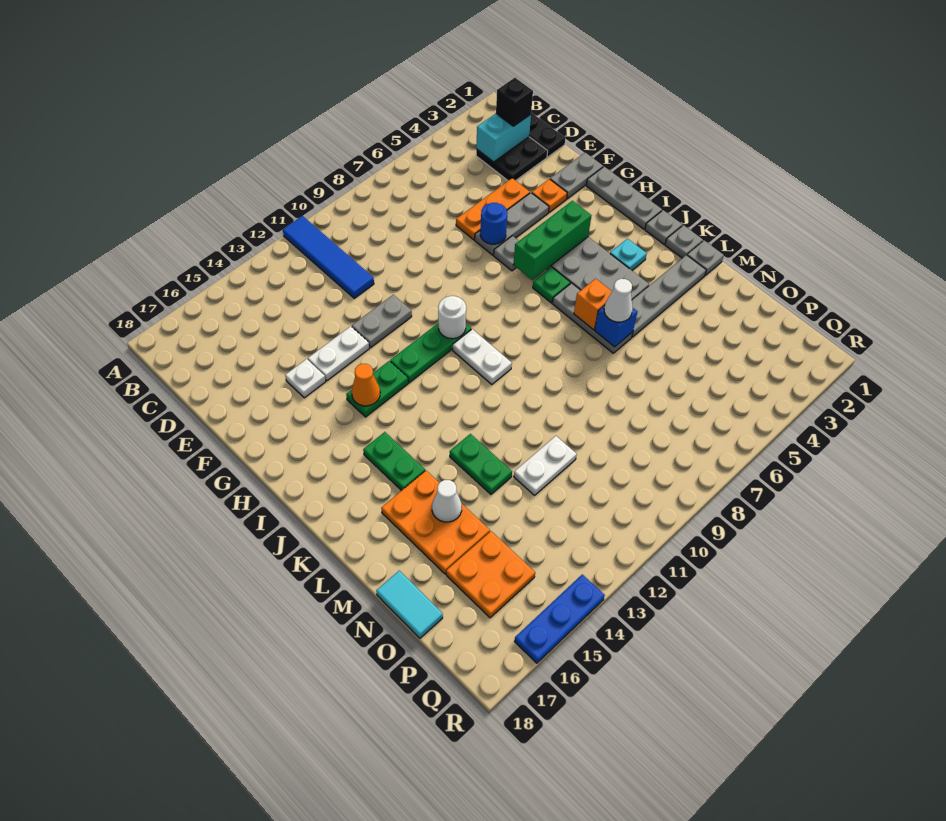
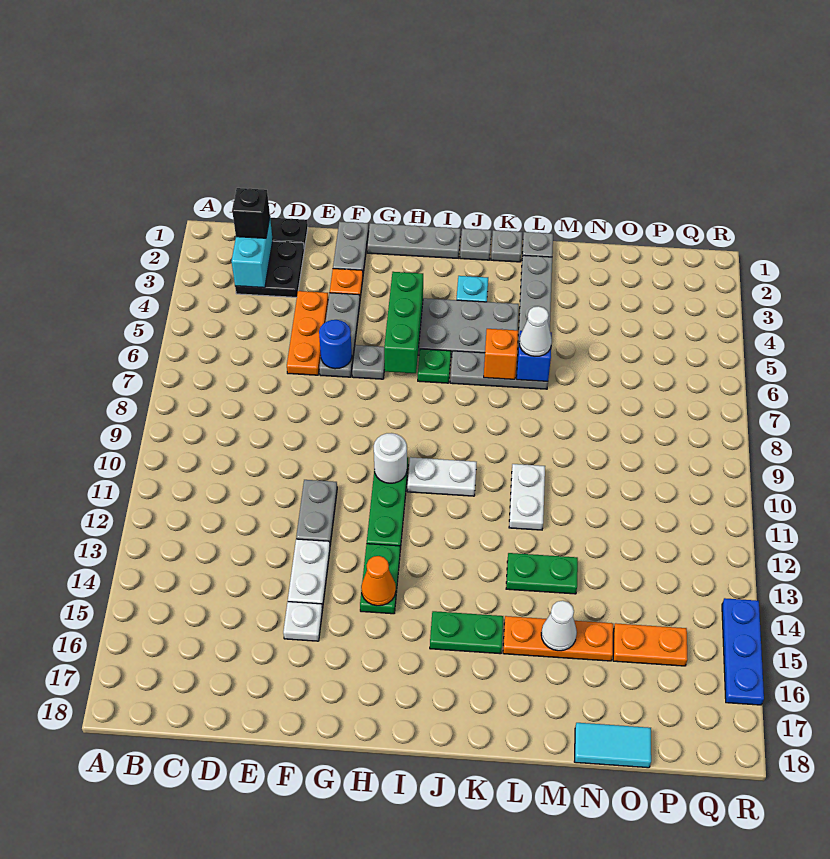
blue 1x4 tile [283,216,374,298] -> none
orange 2x3 plate [381,471,490,574] -> orange 1x3 plate [503,616,613,661]
white 1x2 plate [514,436,577,495] -> white 1x2 plate moved to [509,464,545,530]
orange 2x2 plate [446,531,535,618] -> orange 1x2 plate [613,623,688,666]

